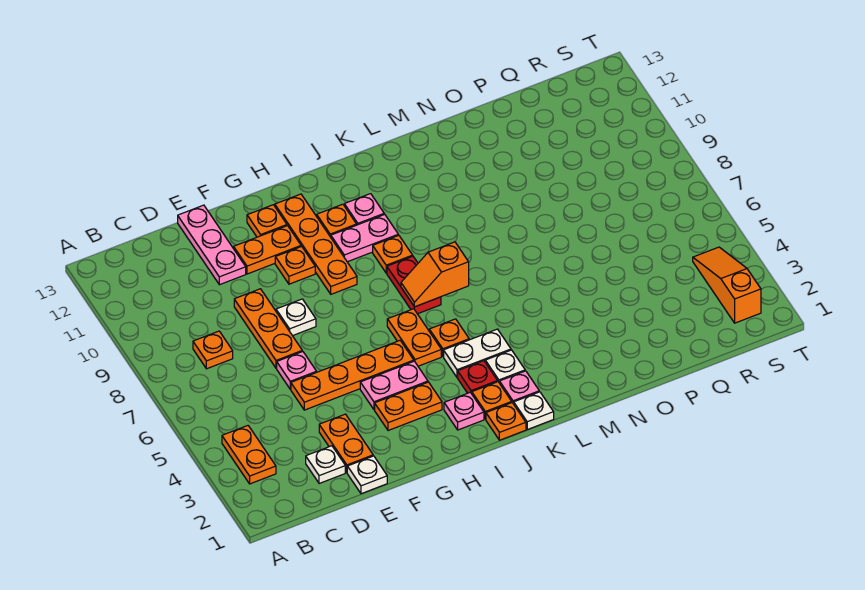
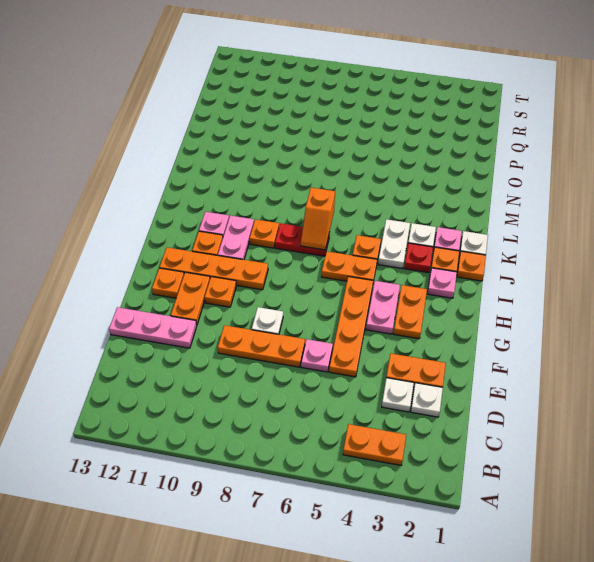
orange 1x1 plate [193,331,233,369] -> none
white 1x1 plate [347,456,387,494] -> white 1x1 plate moved to [382,378,414,412]
orange 1x3 slope [693,247,761,323] -> none

